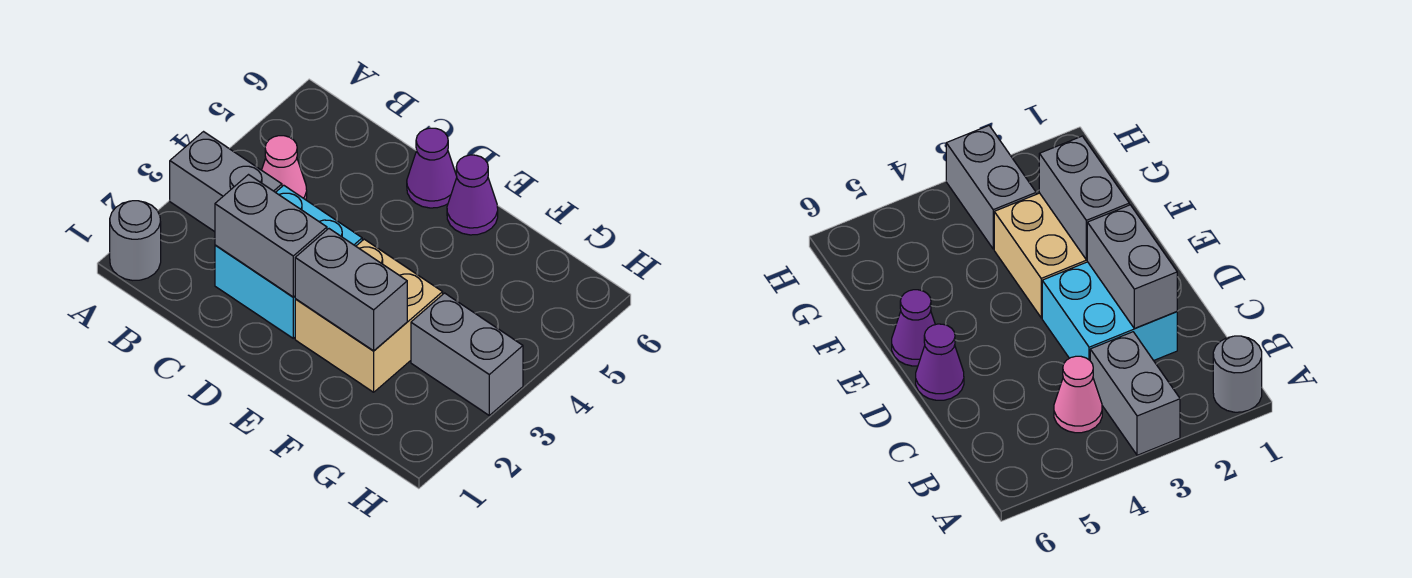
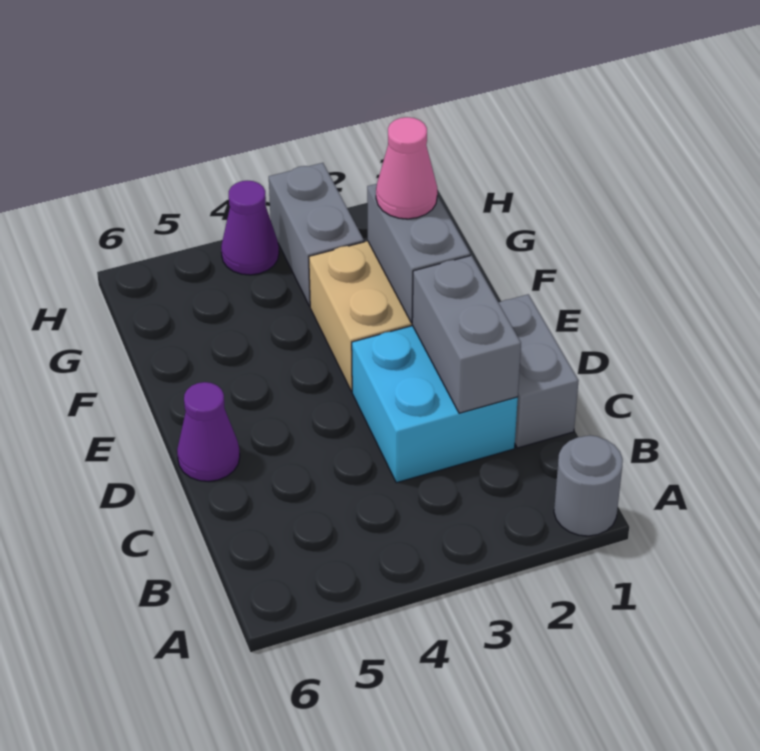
grey 1x2 brick [170,132,282,232] -> grey 1x2 brick moved to [498,294,579,448]
pink 1x1 cone [262,136,307,200] -> pink 1x1 cone moved to [376,117,437,219]
purple 1x1 cone [447,155,498,235] -> purple 1x1 cone moved to [221,181,279,275]

